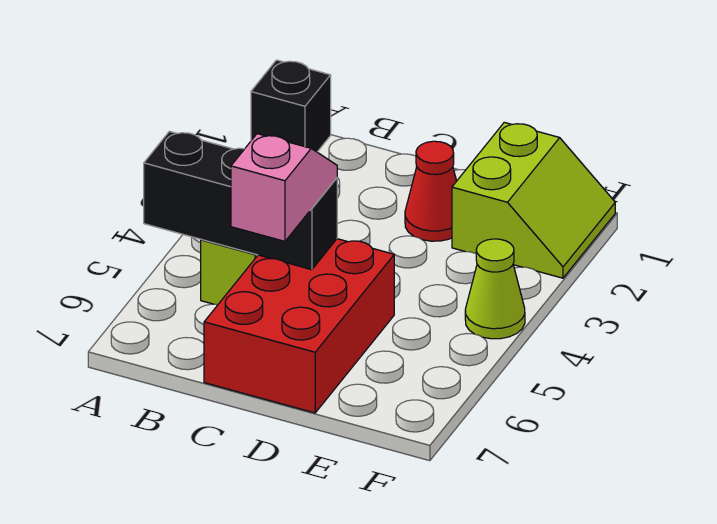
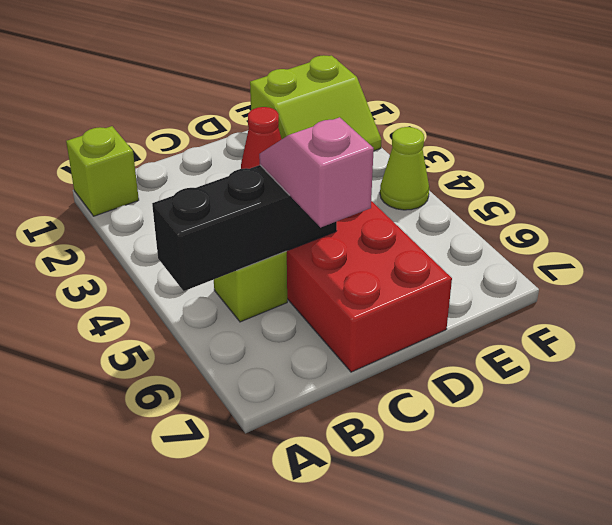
black 1x1 brick [251,60,331,152] -> lime 1x1 brick [66,126,139,216]
lime 2x2 slope [452,122,615,278] -> lime 2x2 slope turned to [250,55,381,151]

